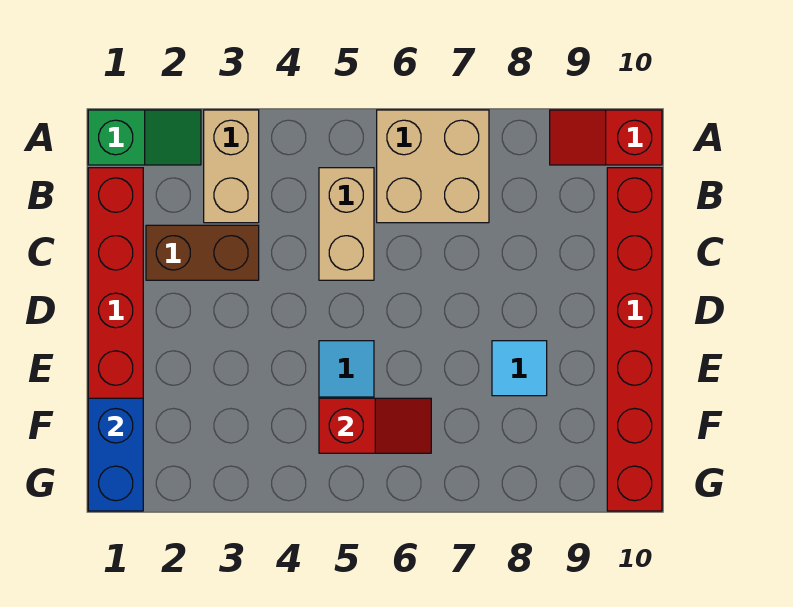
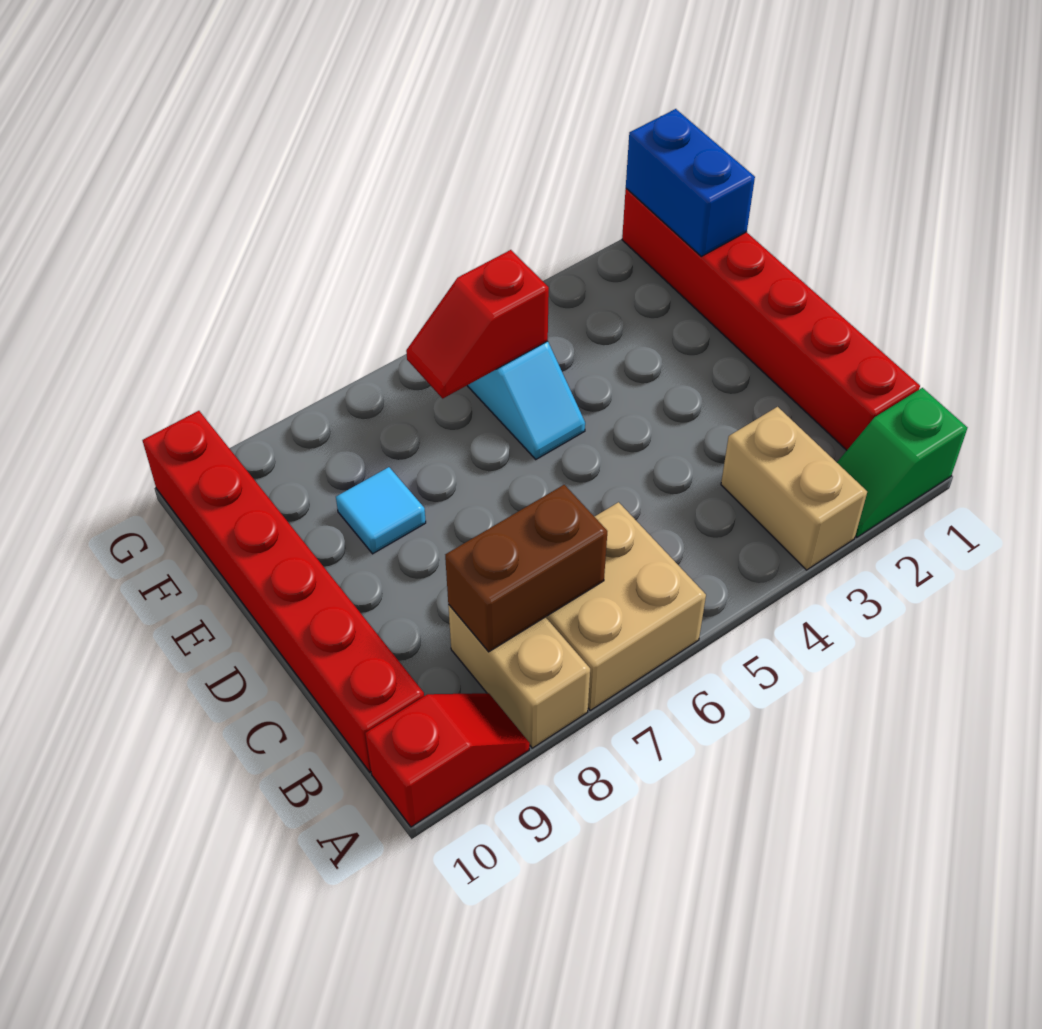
tan 1x2 brick [319,168,374,280] -> tan 1x2 brick moved to [448,605,590,748]
brown 1x2 brick [146,225,259,280] -> brown 1x2 brick moved to [445,485,607,652]

